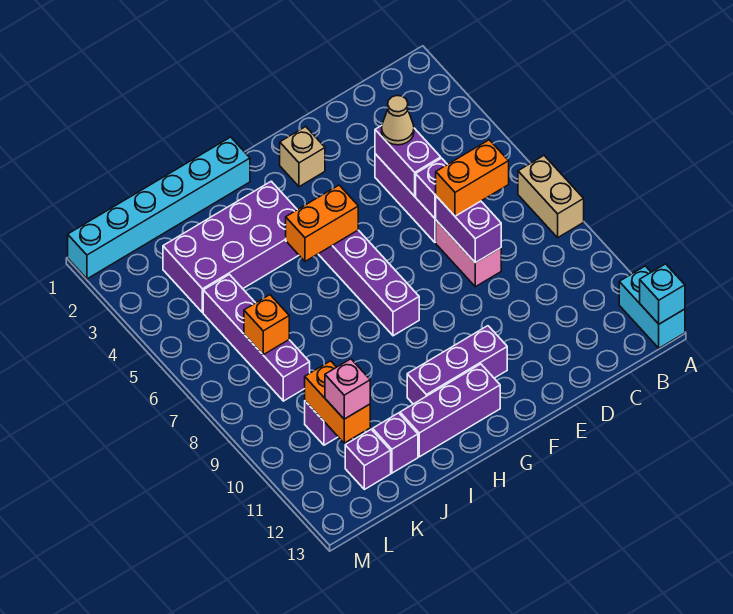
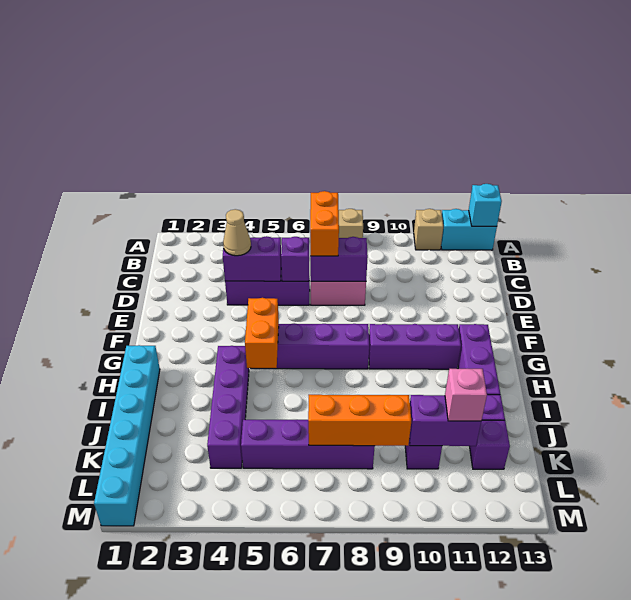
tan 1x1 brick [280,127,325,187] -> tan 1x1 brick moved to [414,209,443,250]
purple 1x3 brick [407,326,507,404] -> purple 1x3 brick turned to [369,324,461,369]
purple 2x4 brick [163,181,299,313] -> purple 1x4 brick [207,346,249,468]
orange 1x1 brick [244,295,289,355] -> orange 1x3 brick [308,395,411,446]
orange 1x2 brick [305,361,370,443] -> purple 1x2 brick [409,395,481,446]

